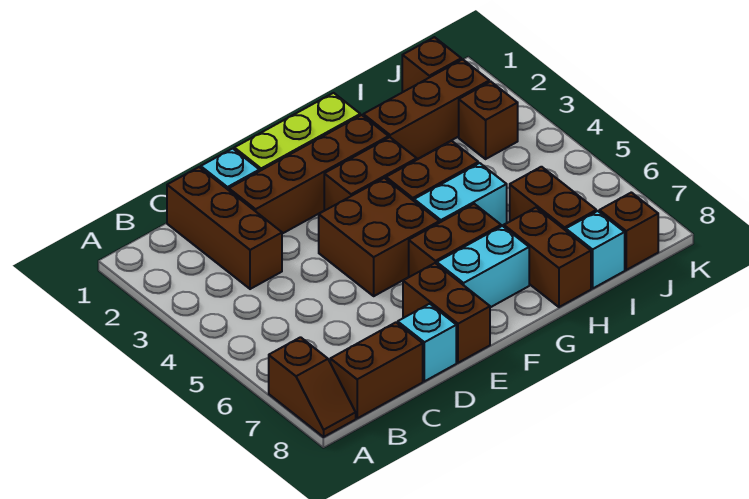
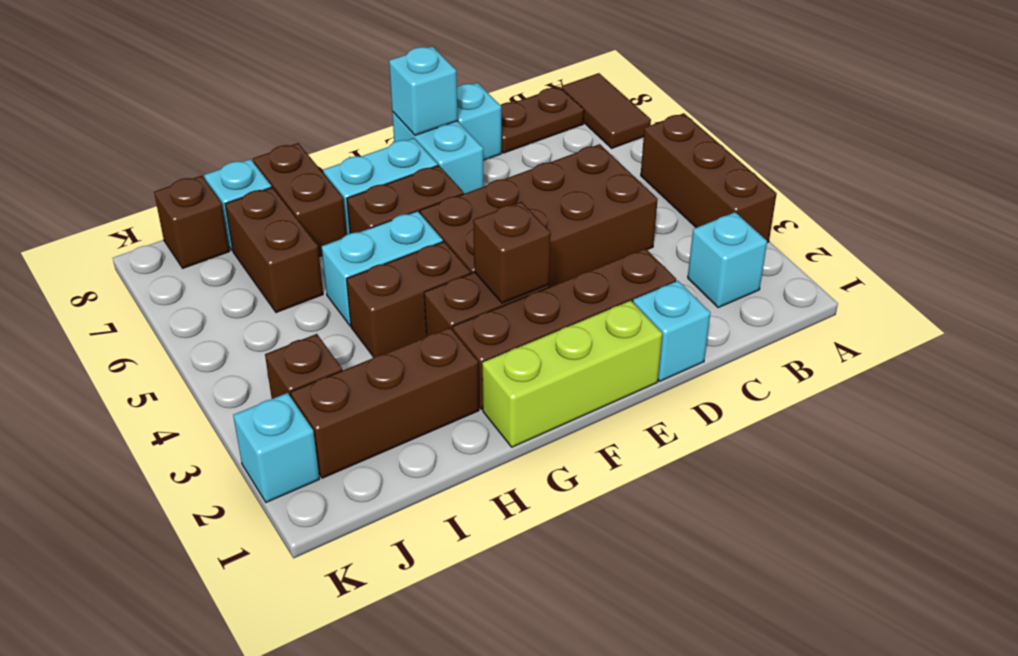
brown 1x2 slope [269,337,356,437] -> brown 1x2 tile [561,73,651,148]
none -> cyan 1x1 brick [688,212,767,308]
brown 1x2 brick [330,322,423,418] -> brown 1x2 plate [501,87,584,153]
brown 1x3 brick [167,167,282,289] -> brown 1x3 brick moved to [641,113,777,242]
brown 2x2 brick [319,178,439,296] -> brown 2x4 brick [420,144,658,287]
brown 1x2 brick [403,263,490,363] -> cyan 1x2 brick [392,112,484,194]
none -> cyan 1x1 brick [389,46,458,135]
brown 1x1 brick [402,37,461,92] -> brown 1x1 brick moved to [473,202,551,303]
none -> cyan 1x1 brick [233,393,319,502]

